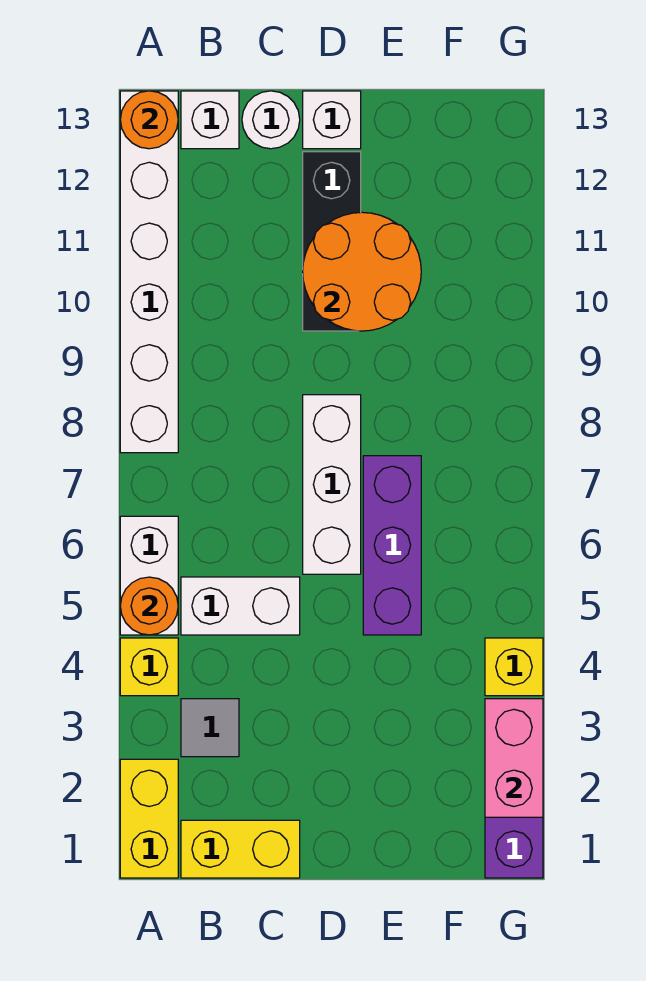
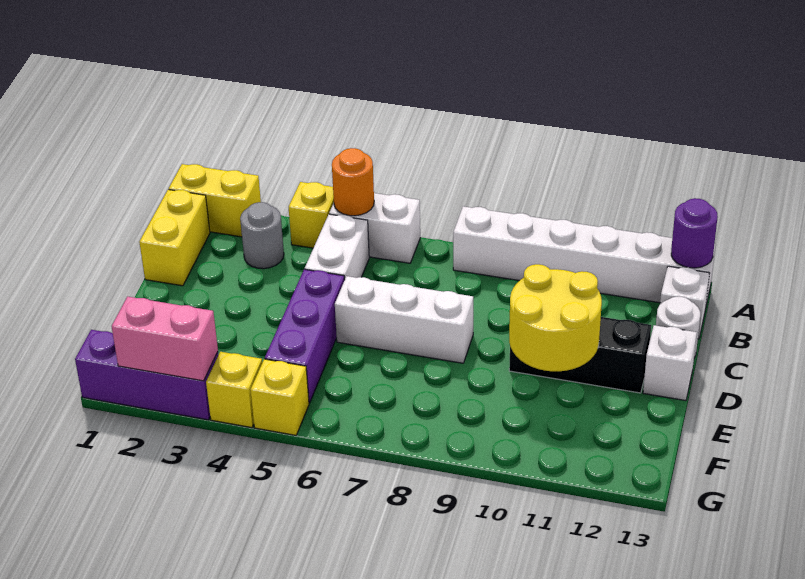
orange 1x1 round brick [120,91,178,149] -> purple 1x1 round brick [671,198,718,268]
grey 1x1 tile [181,699,239,757] -> grey 1x1 round brick [240,202,284,269]
orange 2x2 round brick [303,212,421,331] -> yellow 2x2 round brick [509,264,602,371]
purple 1x3 brick [363,456,421,635] -> purple 1x3 brick turned to [265,269,344,403]
none -> yellow 1x1 brick [251,359,309,435]

